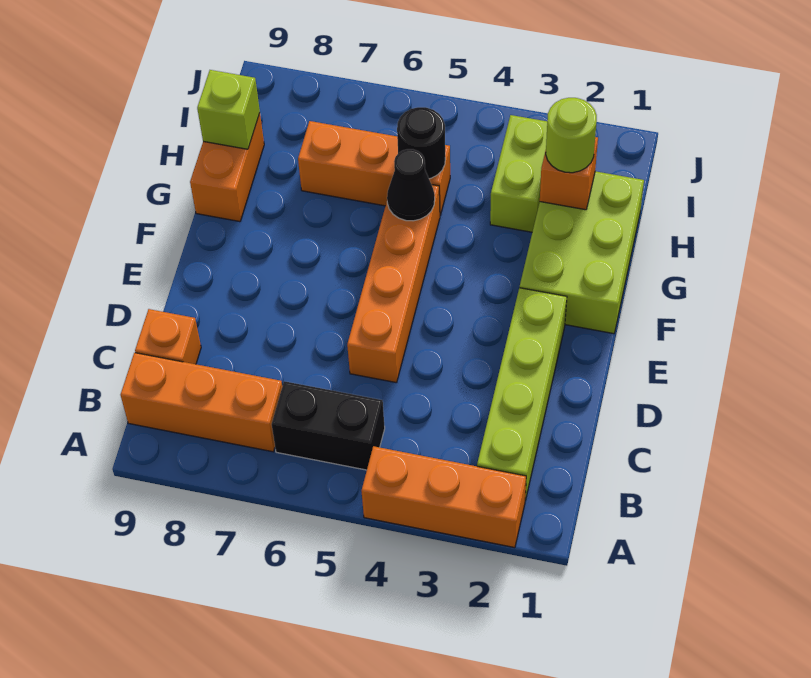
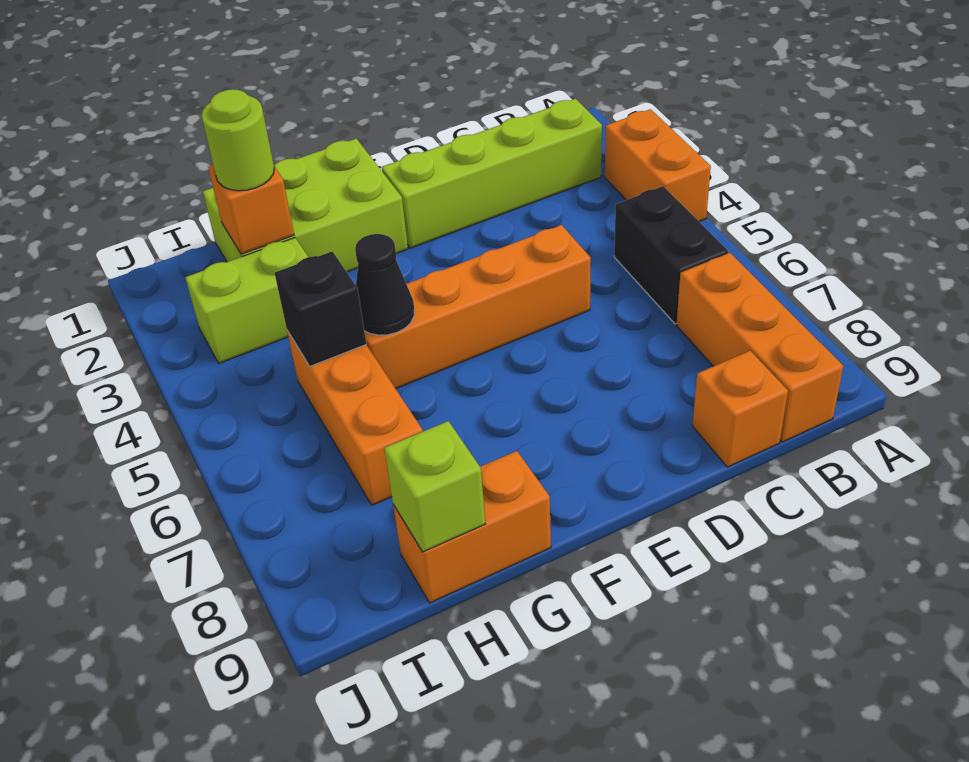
orange 1x3 brick [362,446,526,548] -> orange 1x2 brick [605,109,711,221]
black 1x1 round brick [397,107,445,179] -> black 1x1 brick [275,251,366,367]

